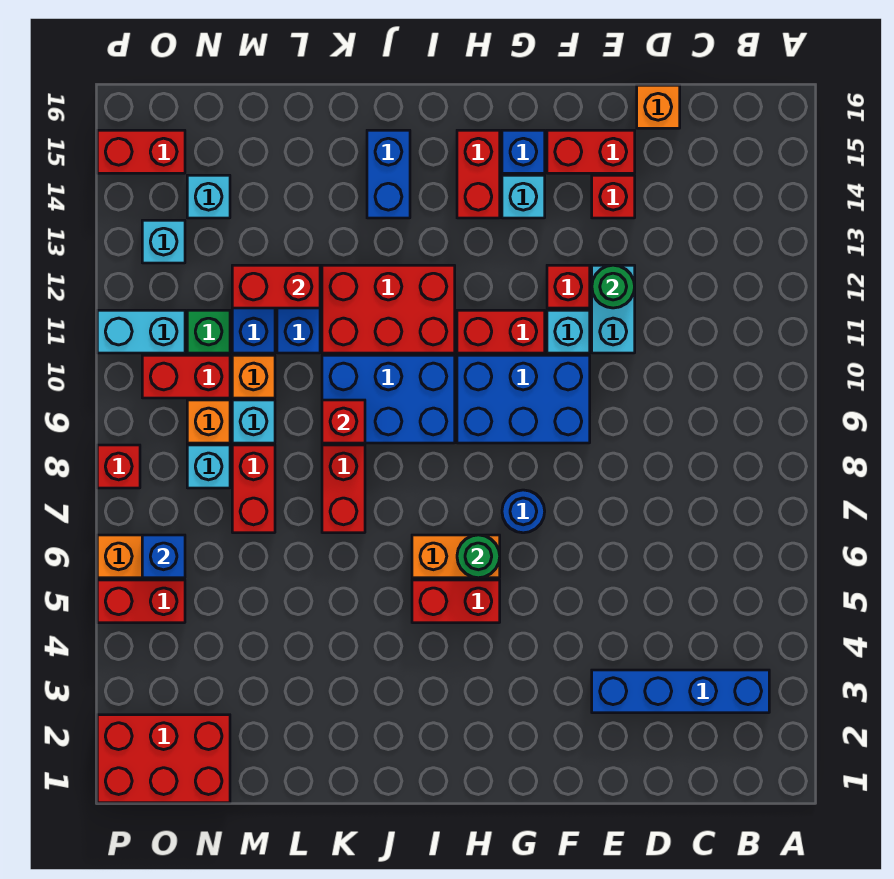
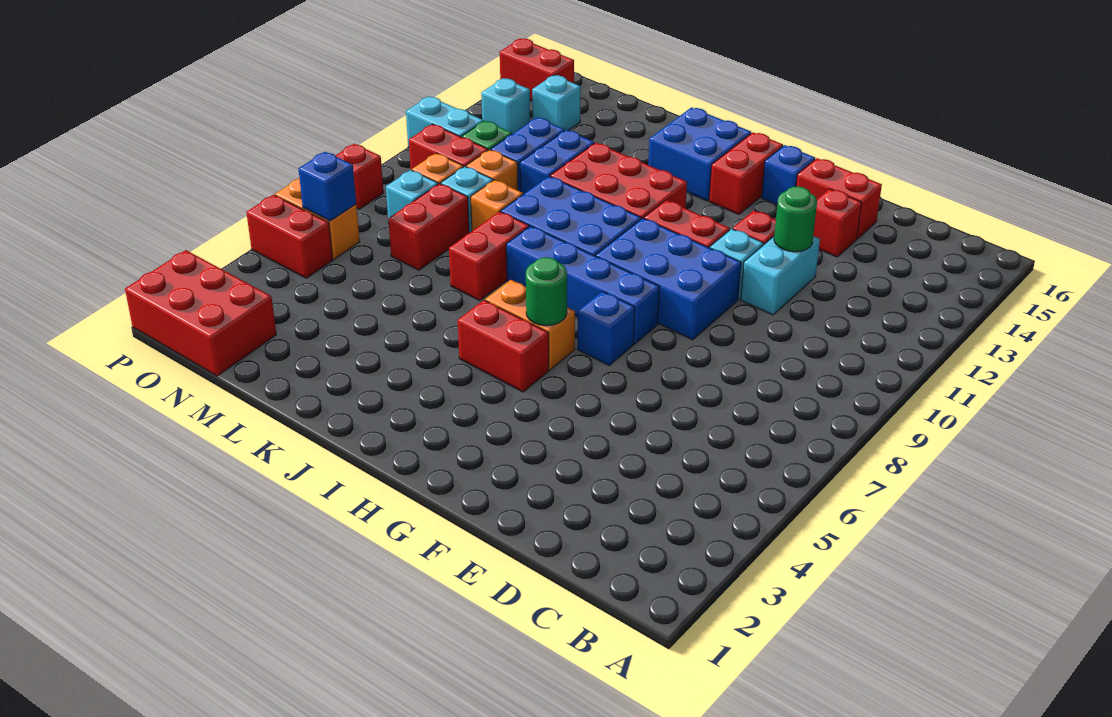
blue 1x4 brick [592,670,769,713] -> blue 1x4 brick moved to [506,226,660,344]
orange 1x1 brick [637,85,680,128] -> orange 1x1 brick moved to [471,180,523,231]
blue 1x1 round brick [502,490,545,533] -> blue 1x1 brick [578,291,635,365]
cyan 1x1 brick [502,175,545,218] -> none
blue 1x2 brick [367,130,410,218] -> blue 2x2 brick [648,107,751,201]
red 1x1 brick [322,400,365,443] -> none
red 1x2 brick [232,265,320,308] -> none

